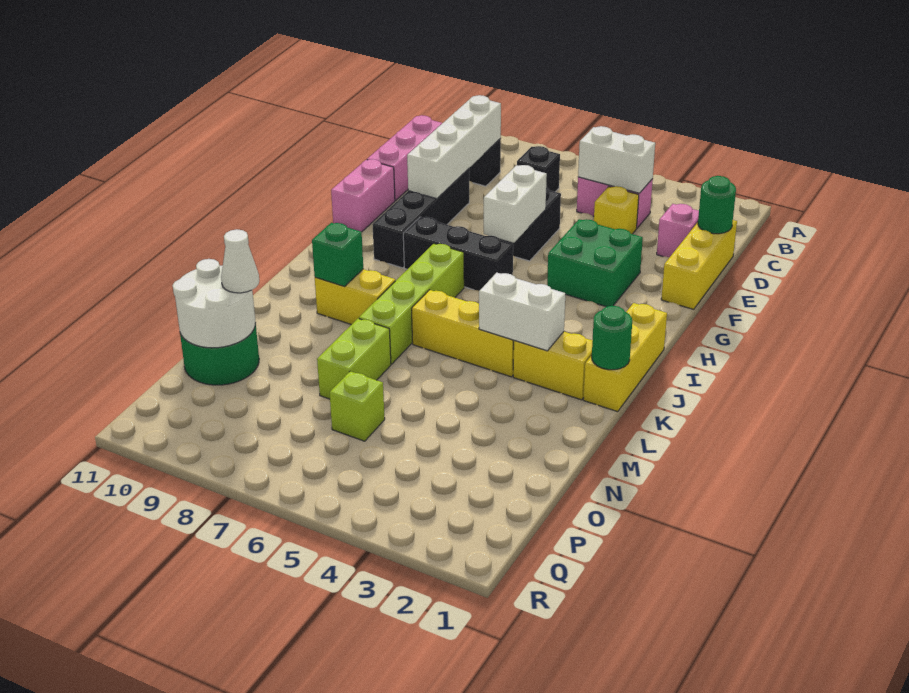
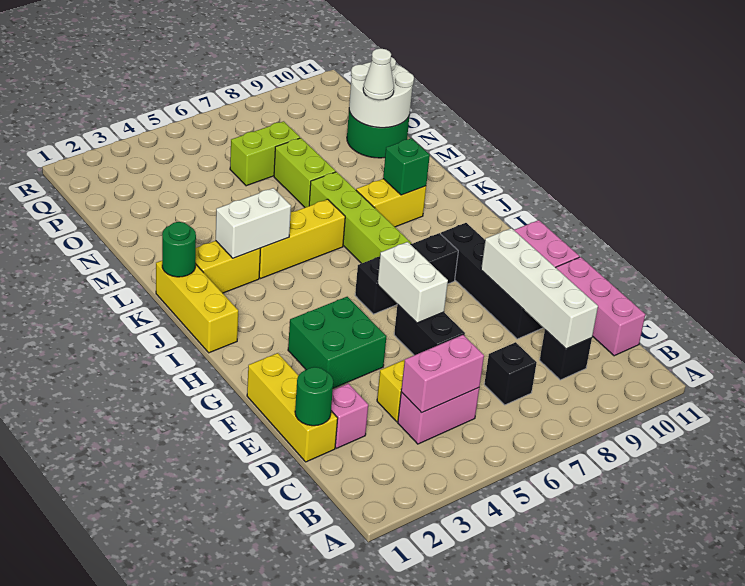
white 1x2 brick [578,126,655,193] -> pink 1x2 brick [401,335,484,413]
lime 1x1 brick [330,371,385,441] -> lime 1x2 brick [230,121,300,186]

